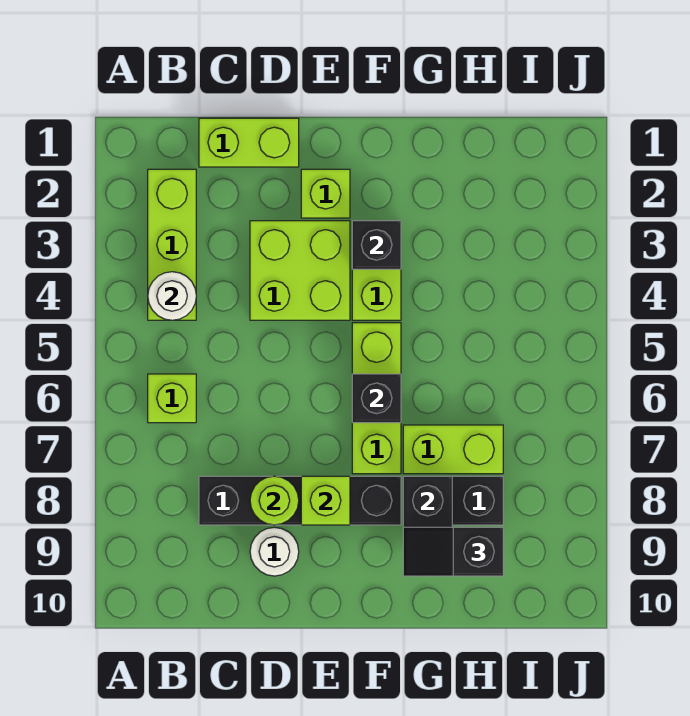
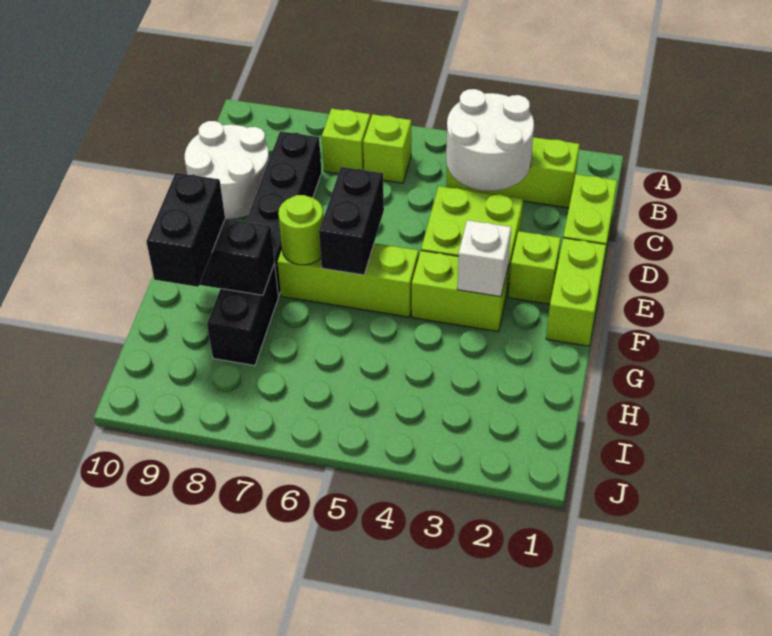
white 1x1 round brick [148,272,196,320] -> white 2x2 round brick [446,89,534,191]
lime 1x1 round brick [250,476,299,525] -> lime 1x1 round brick moved to [278,195,323,265]
white 1x1 round brick [250,527,299,576] -> white 2x2 round brick [185,121,269,219]
lime 1x1 brick [301,476,350,525] -> lime 1x1 brick moved to [322,109,370,174]
black 1x1 brick [352,221,401,269] -> white 1x1 brick [457,220,511,297]
black 1x1 brick [352,374,401,423] -> black 1x2 brick [319,167,384,275]
lime 1x2 brick [403,425,503,474] -> lime 1x2 brick moved to [546,238,606,346]
black 1x2 slope [403,527,503,576] -> black 1x2 brick [146,173,225,287]

